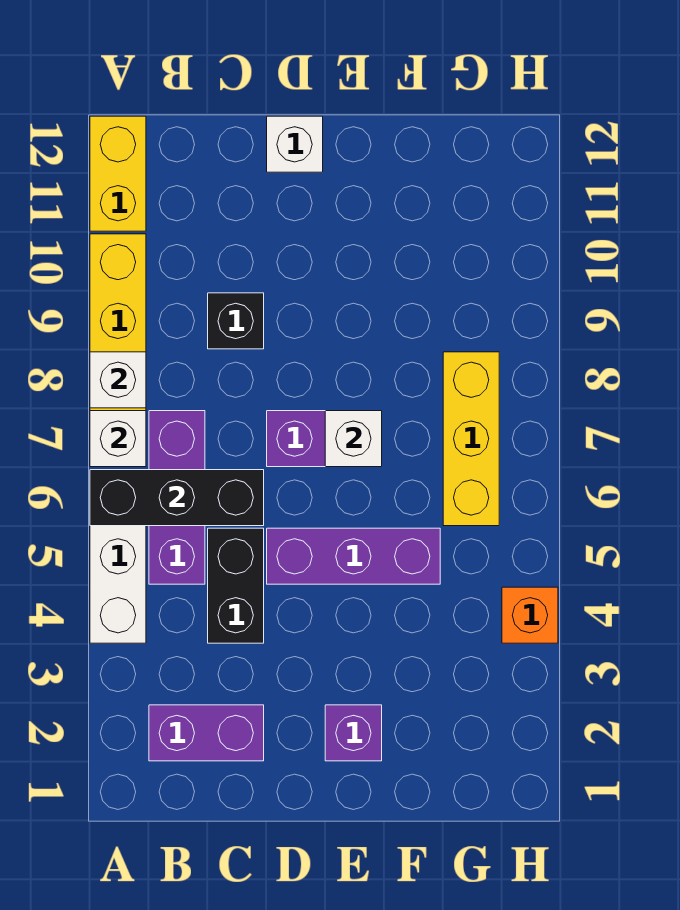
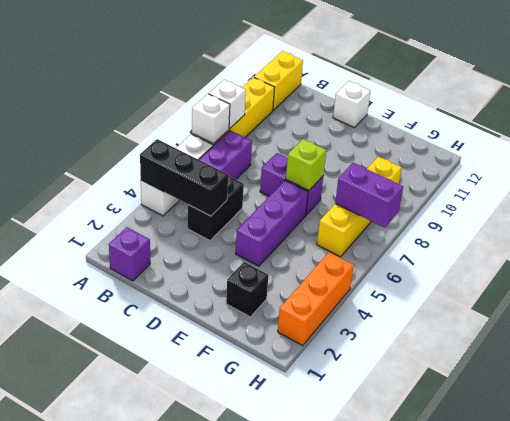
black 1x3 brick [90,470,264,526] -> black 1x3 brick moved to [140,139,228,216]
purple 1x2 brick [149,705,264,761] -> purple 1x2 brick moved to [335,163,403,228]
black 1x1 brick [208,293,264,349] -> black 1x1 brick moved to [226,262,268,317]
purple 1x3 brick [267,528,440,584] -> purple 1x3 brick turned to [236,180,308,266]
purple 1x1 brick [325,705,382,761] -> purple 1x1 brick moved to [109,227,150,281]
white 1x1 brick [325,411,382,467] -> lime 1x1 brick [286,139,326,190]
yellow 1x3 brick [443,352,499,526] -> yellow 1x4 brick [317,156,401,257]
orange 1x1 brick [502,587,558,643] -> orange 1x3 brick [278,252,354,345]

